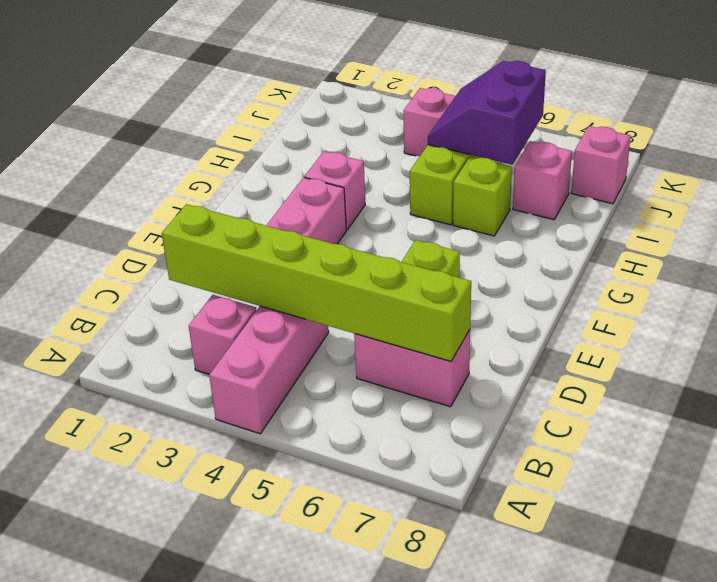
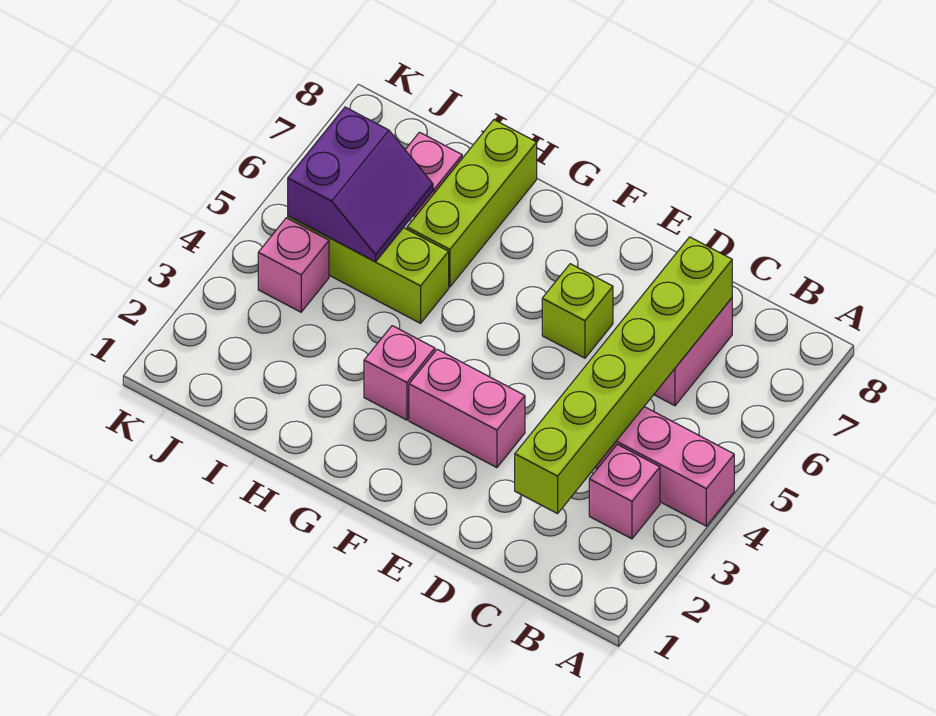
lime 1x1 brick [453,157,512,236] -> lime 1x3 brick [407,120,537,287]
purple 2x2 slope [428,61,546,165] -> purple 2x2 slope turned to [288,107,433,262]
pink 1x1 brick [571,126,631,204] -> none

